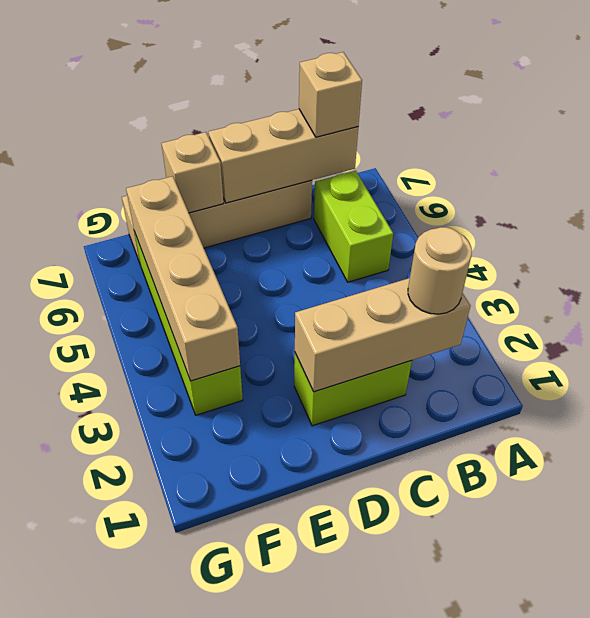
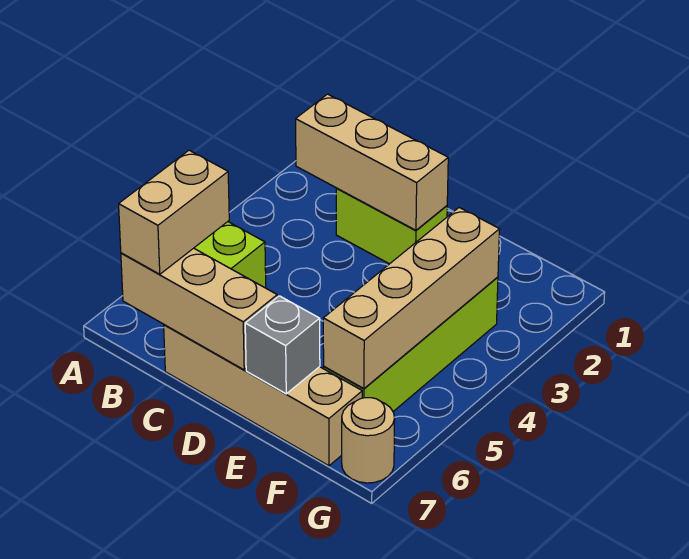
tan 1x1 round brick [408,227,472,314] -> tan 1x1 round brick moved to [342,398,395,483]
tan 1x1 brick [299,52,362,137] -> tan 1x2 brick [119,150,229,274]
tan 1x1 brick [161,132,224,213] -> grey 1x1 brick [245,296,320,394]

